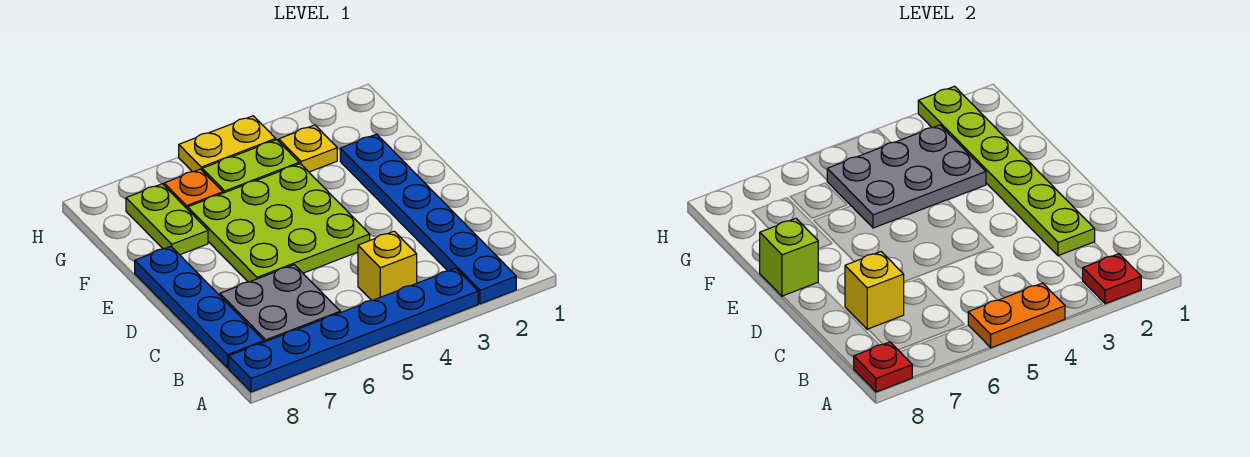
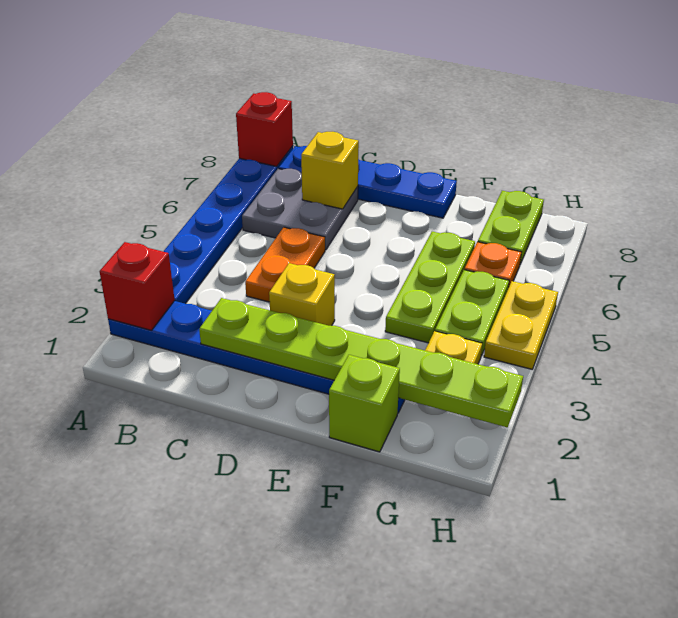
red 1x1 plate [1083,254,1141,304] -> red 1x1 brick [99,242,175,330]
orange 1x2 plate [968,283,1065,348] -> orange 1x2 plate moved to [245,227,325,302]
red 1x1 plate [854,342,912,392] -> red 1x1 brick [236,92,293,166]
yellow 1x1 brick [358,231,417,300] -> yellow 1x1 brick moved to [269,263,335,326]
lime 3x3 plate [188,164,370,282] -> lime 1x3 plate [385,232,475,343]
lime 1x1 brick [760,218,818,296] -> lime 1x1 brick moved to [329,355,400,452]
grey 2x3 plate [827,125,986,228] -> none
lime 1x2 plate [126,184,208,255] -> lime 1x2 plate turned to [478,191,544,264]

